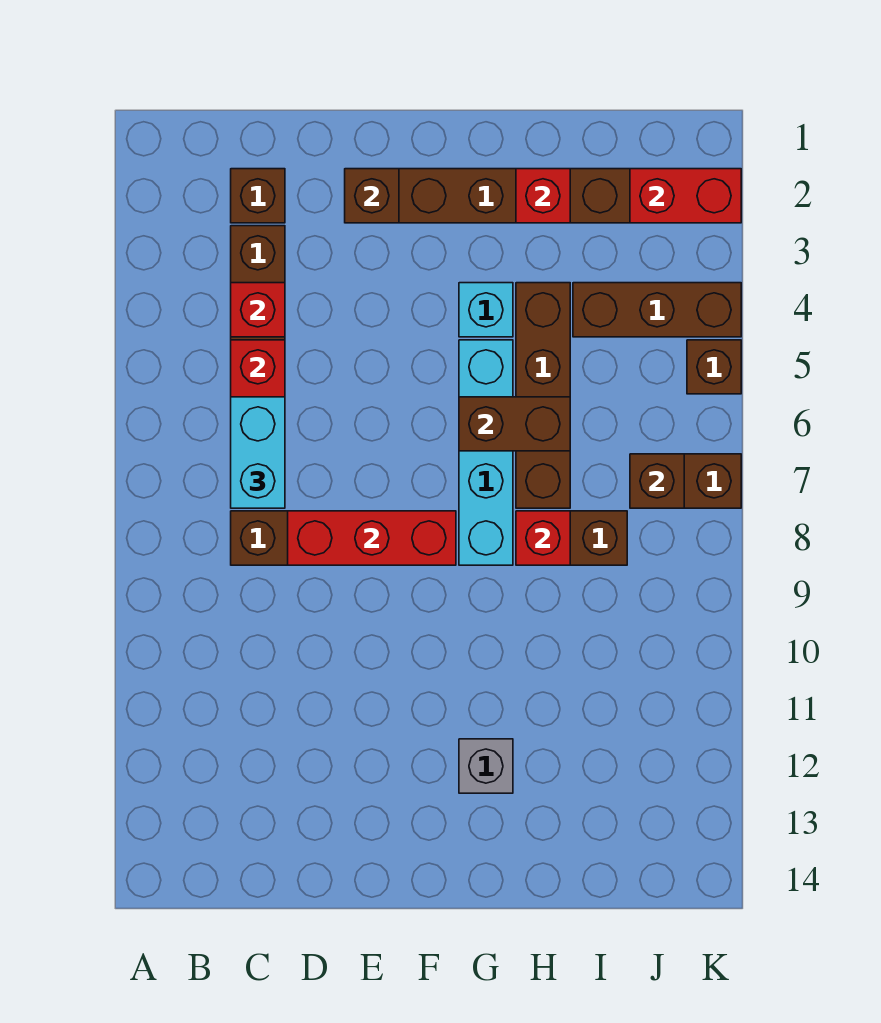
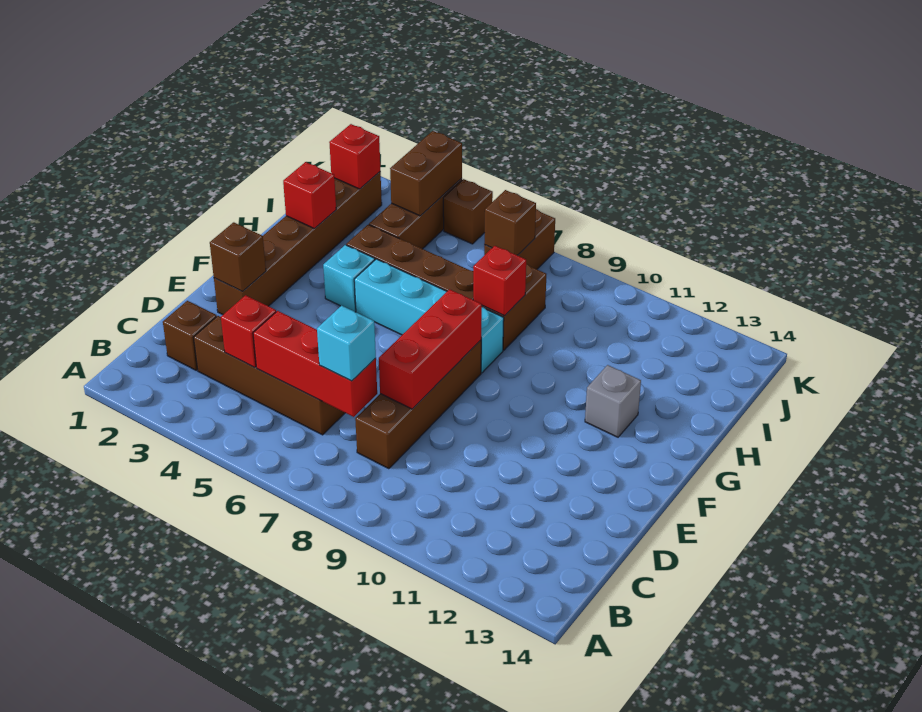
cyan 1x2 brick [231,397,285,508] -> cyan 1x1 brick [317,306,376,381]
brown 1x2 brick [459,397,570,451] -> brown 1x2 brick moved to [390,131,462,216]
red 1x2 brick [630,169,741,223] -> red 1x1 brick [329,124,380,189]

